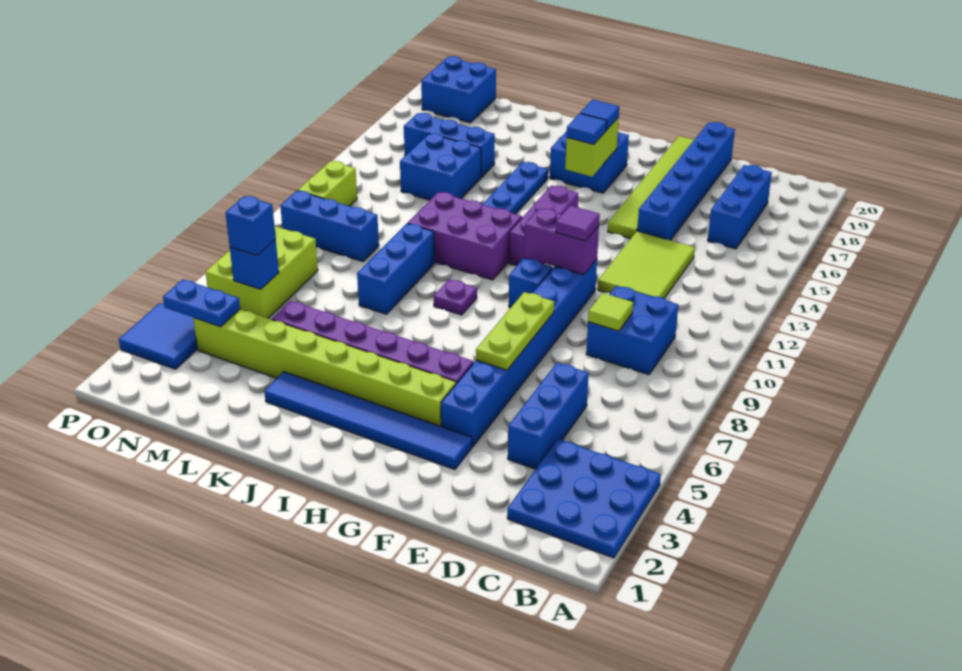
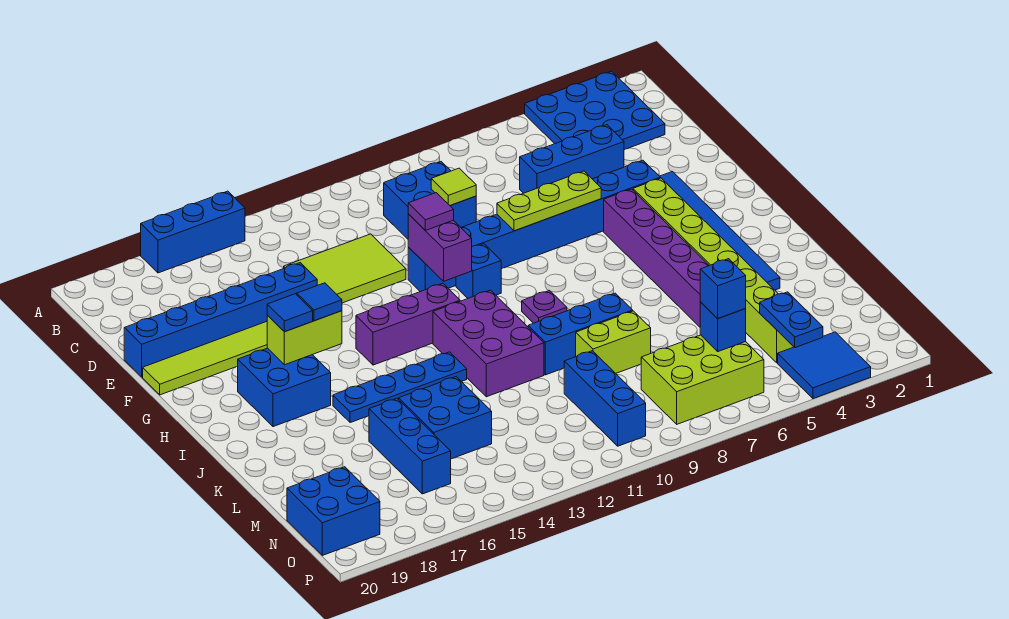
blue 1x3 brick [708,165,772,249] -> blue 1x3 brick moved to [141,191,245,273]
lime 1x2 brick [298,161,357,206] -> lime 1x2 brick moved to [576,311,651,373]

